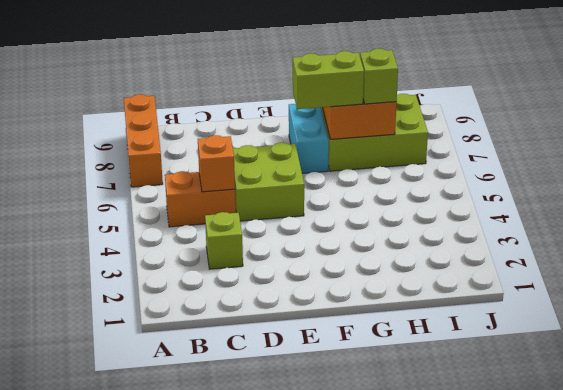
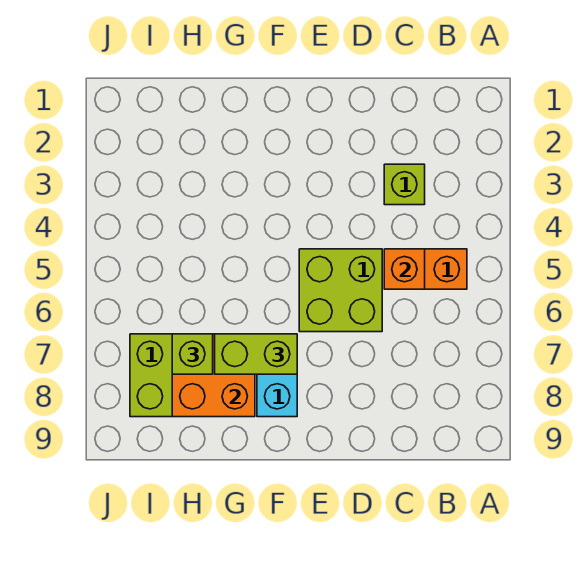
orange 1x3 brick [124,94,163,187] -> none

